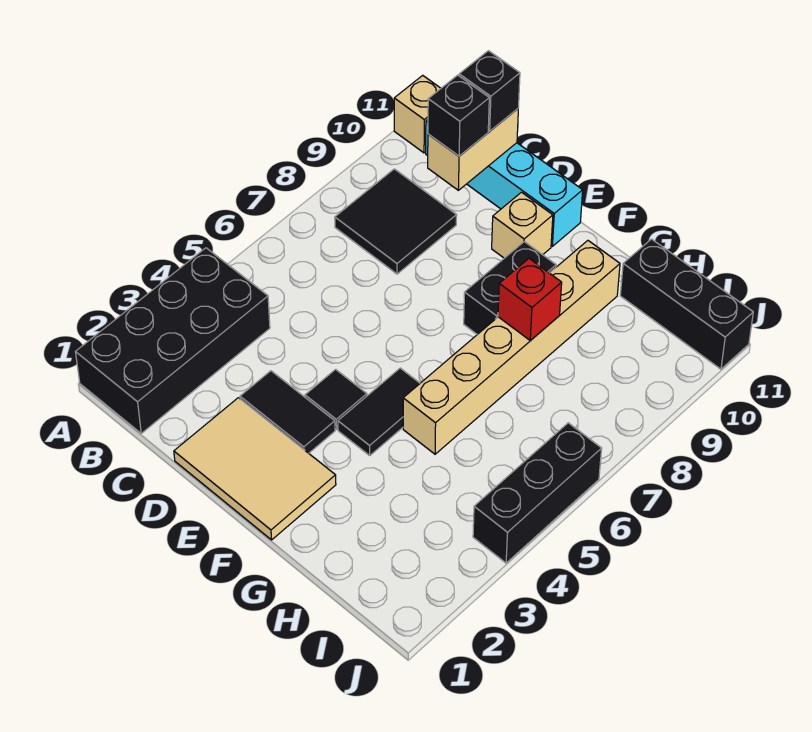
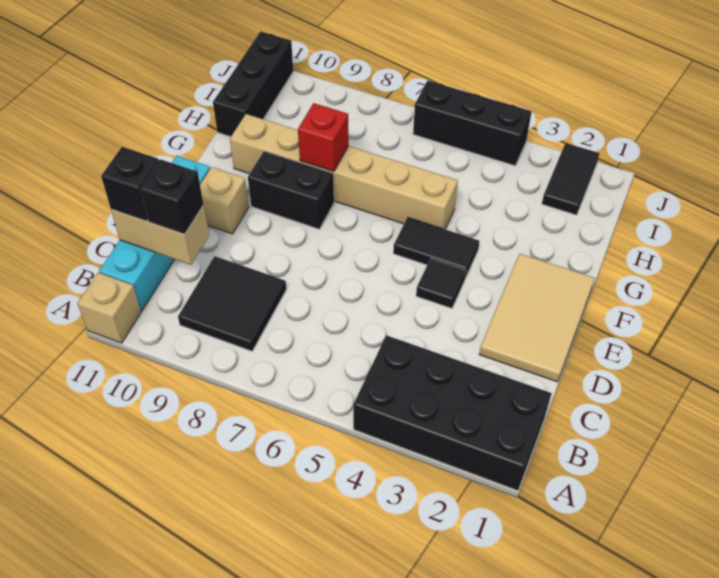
black 1x2 tile [240,371,335,453] -> black 1x2 tile moved to [542,143,600,215]

